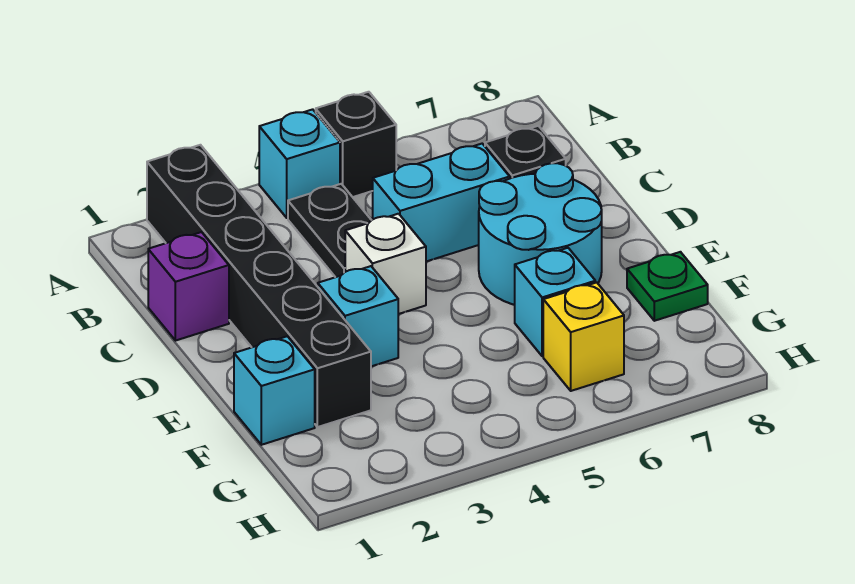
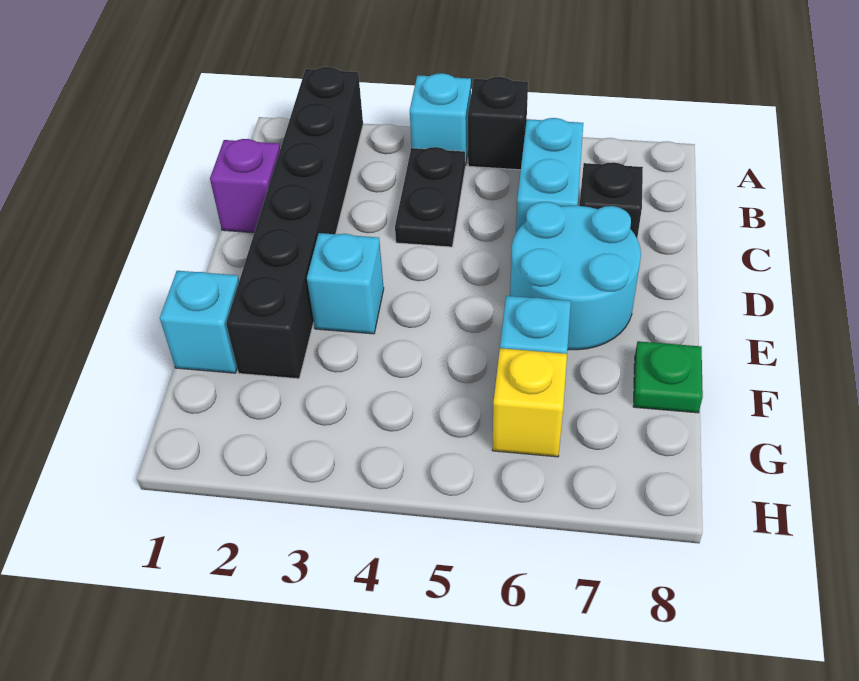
cyan 1x2 brick [373,144,510,261] -> cyan 1x2 brick turned to [516,118,583,232]
white 1x1 brick [345,214,426,314] -> none

